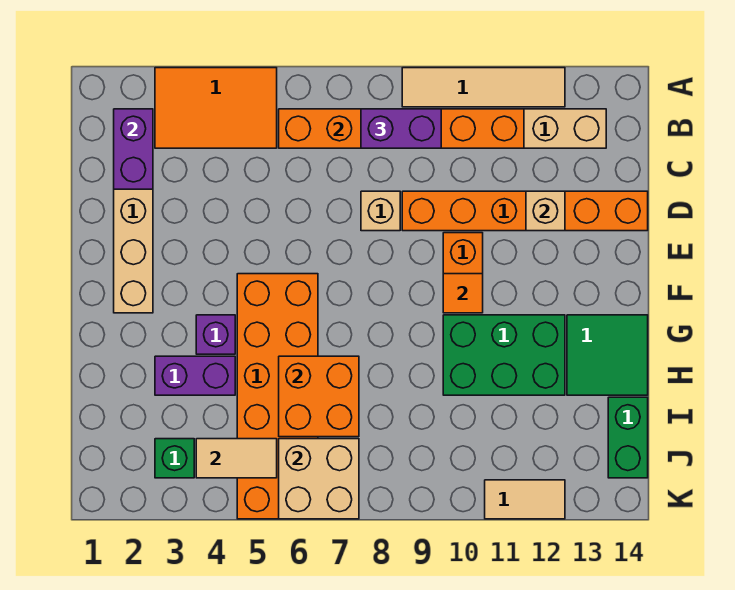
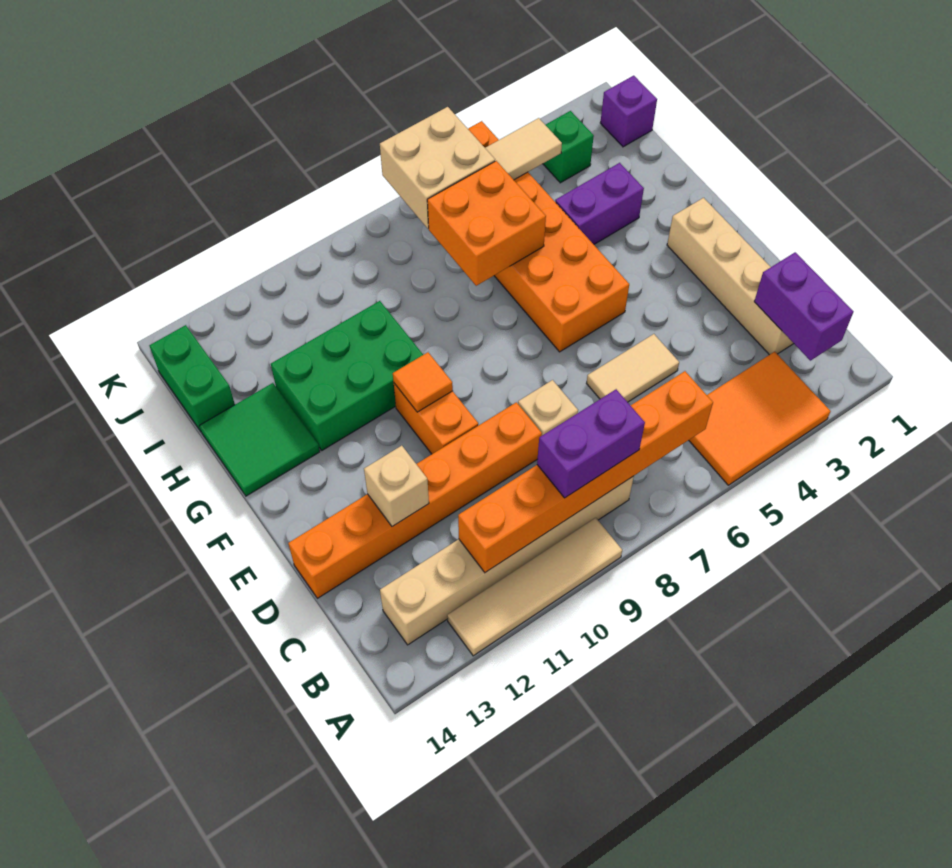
purple 1x1 brick [196,315,235,354] -> purple 1x1 brick moved to [600,76,657,147]
tan 1x2 tile [485,480,565,519] -> tan 1x2 tile moved to [586,334,679,402]

